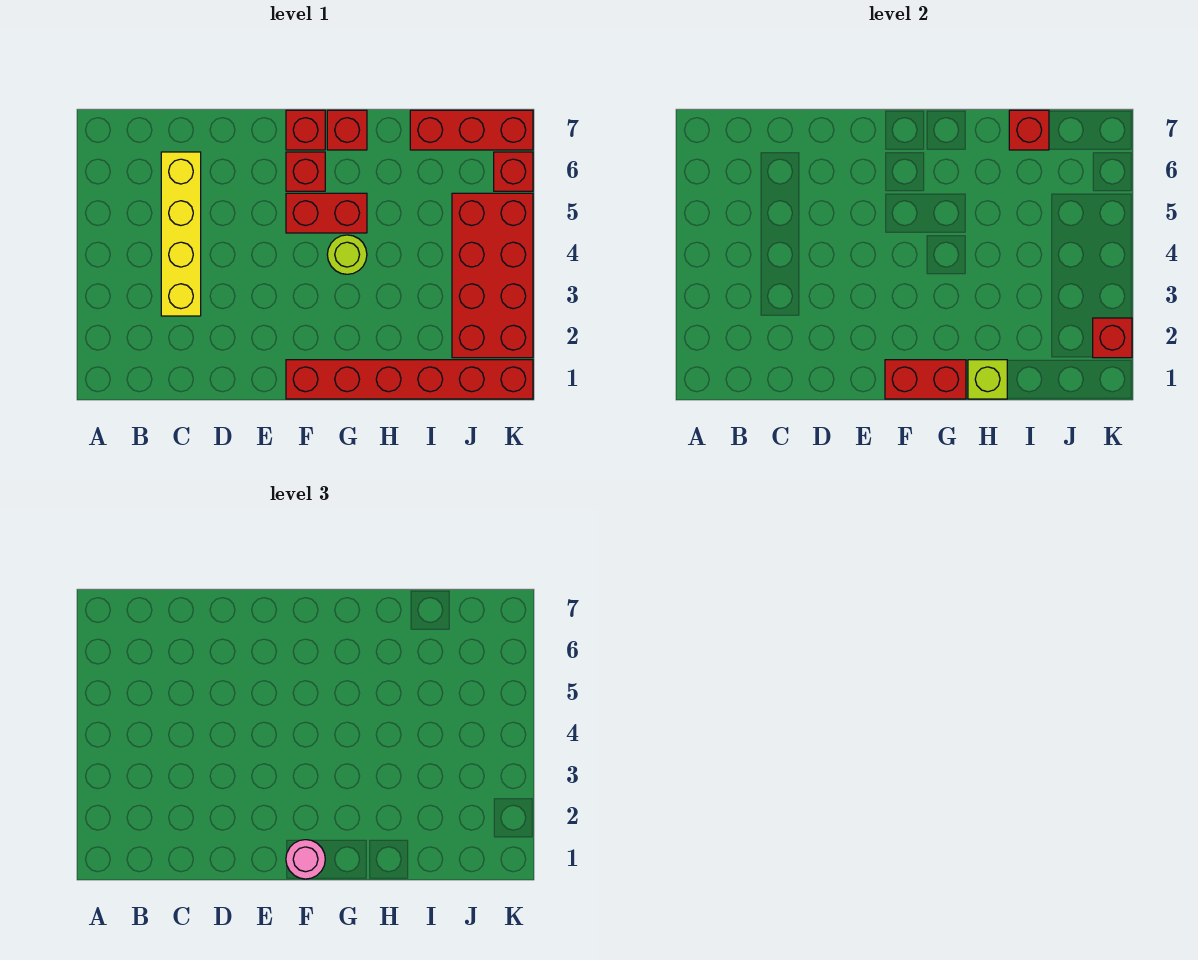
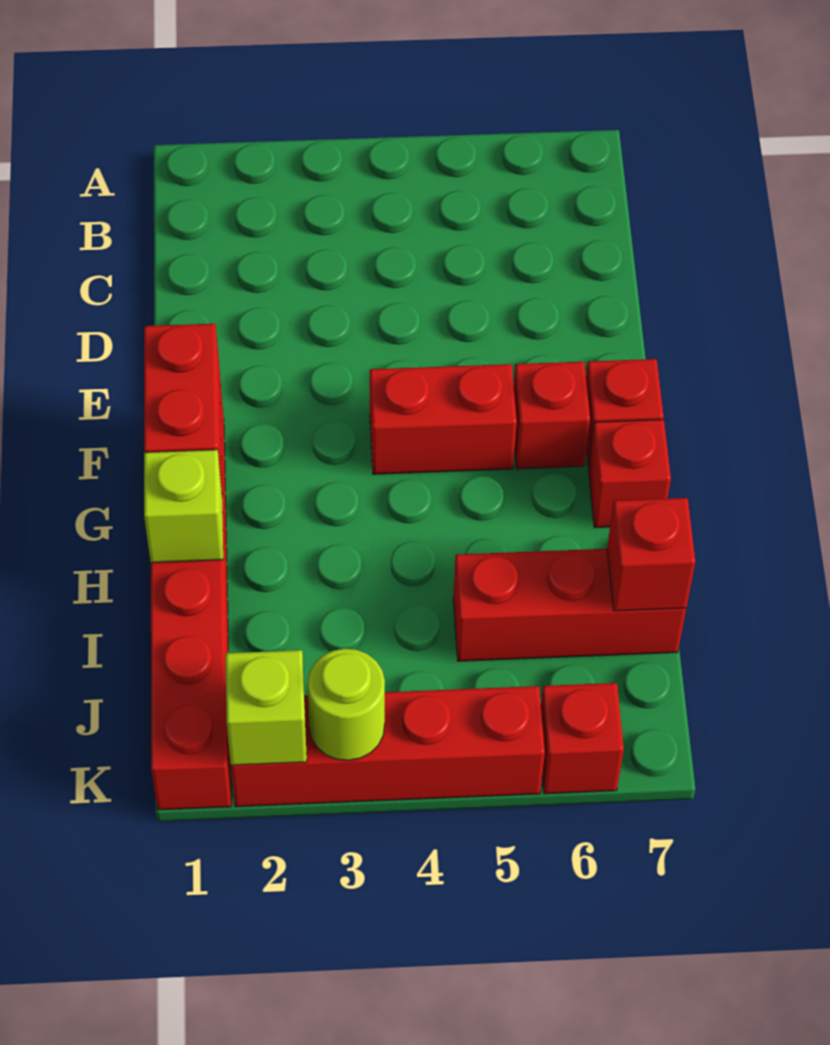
yellow 1x4 brick [161,152,201,316] -> none
pink 1x1 round brick [286,840,325,879] -> none
red 1x2 brick [286,193,367,233] -> red 1x2 brick turned to [370,364,517,474]
lime 1x1 round brick [327,235,367,274] -> lime 1x1 round brick moved to [307,649,385,760]
red 1x3 brick [410,110,533,150] -> red 1x3 brick turned to [453,549,686,661]
red 2x4 brick [452,193,533,358] -> red 1x4 brick [231,686,545,807]
red 1x1 brick [1093,318,1132,358] -> lime 1x1 brick [225,650,307,765]

